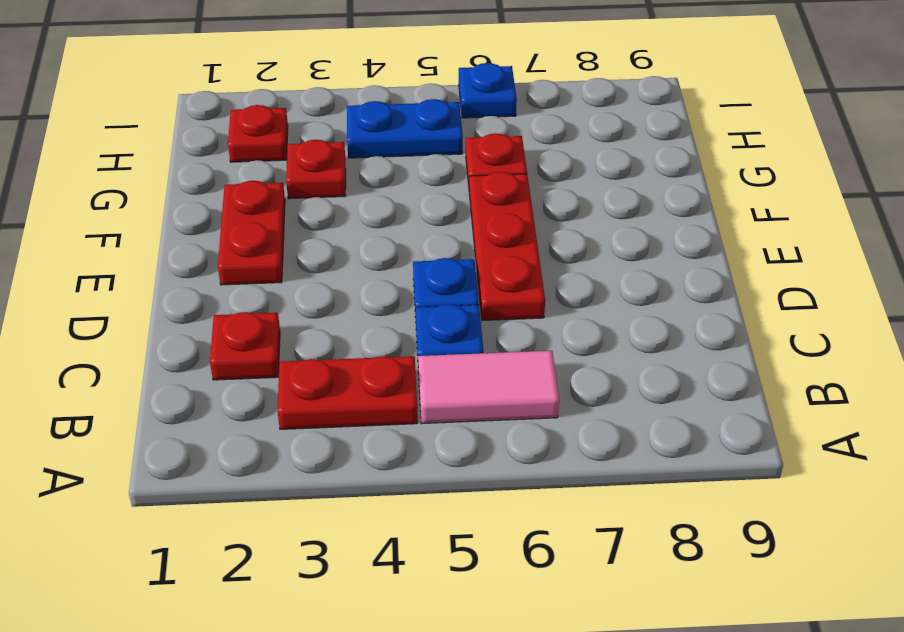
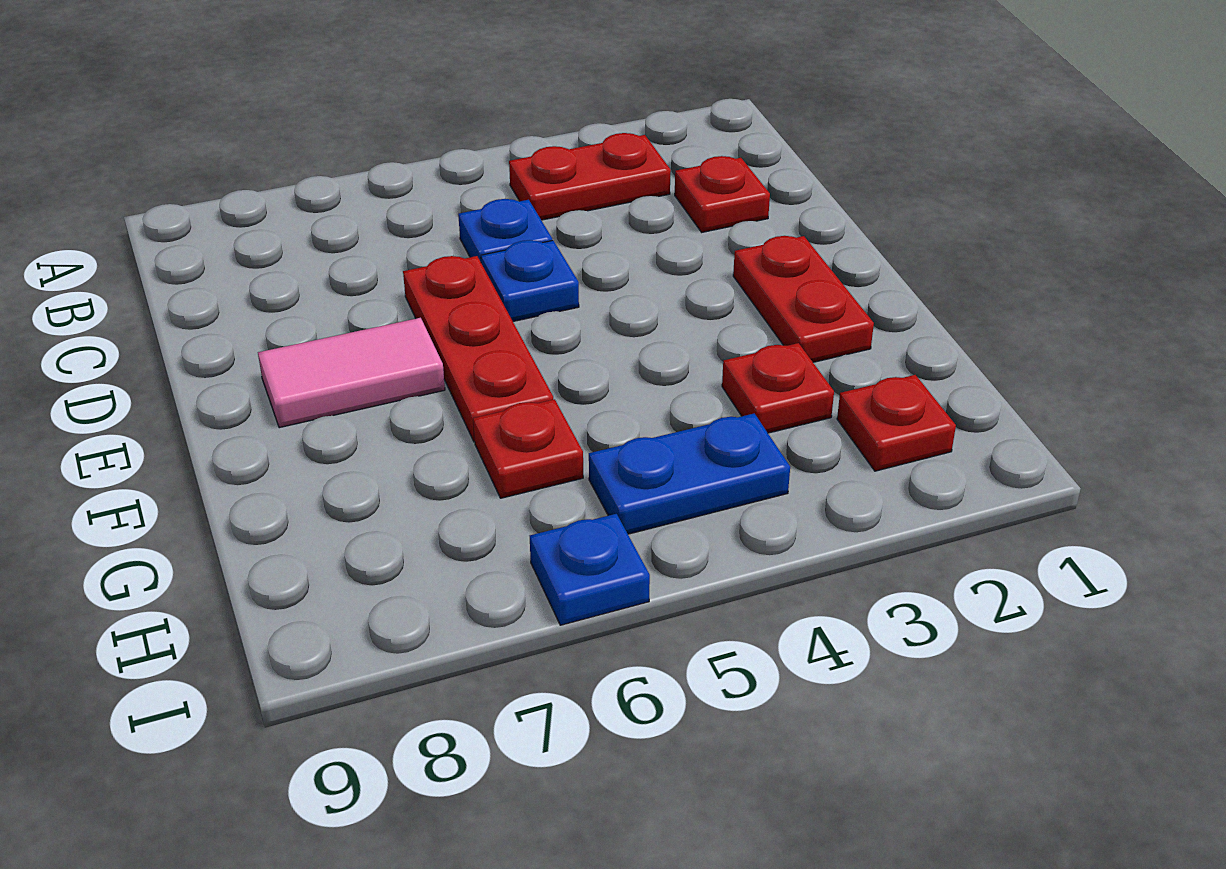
pink 1x2 tile [418,351,559,424] -> pink 1x2 tile moved to [258,318,445,428]

